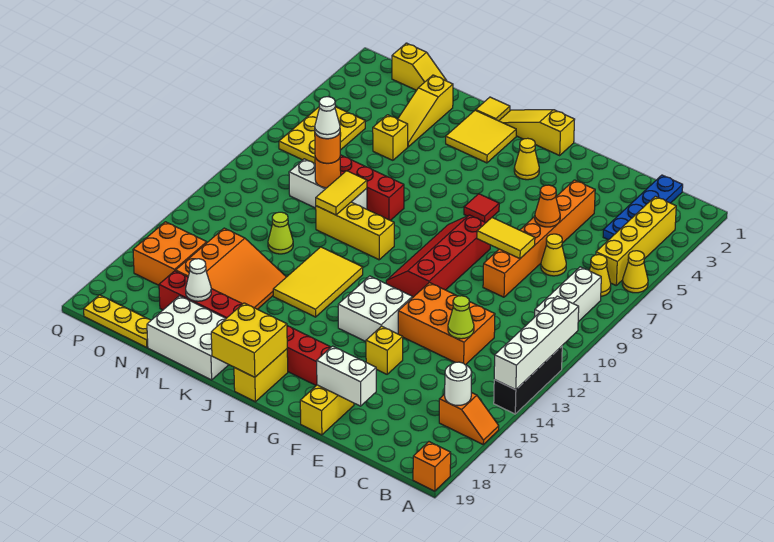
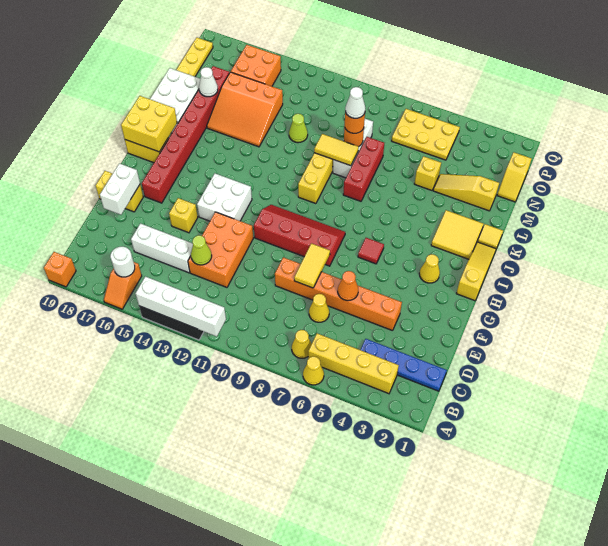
white 1x3 brick [534,267,601,322] -> white 1x3 brick moved to [131,223,193,273]
yellow 2x3 tile [273,247,363,317] -> none

